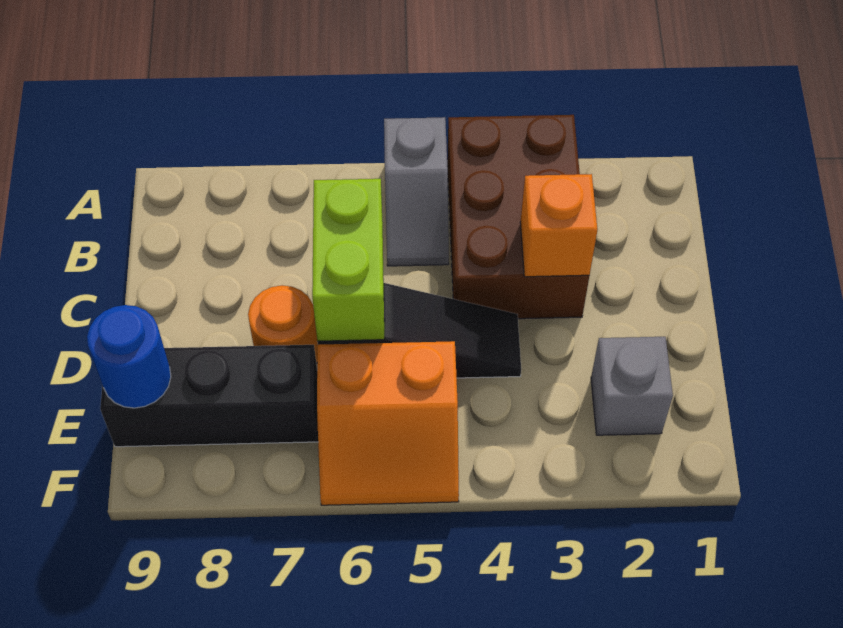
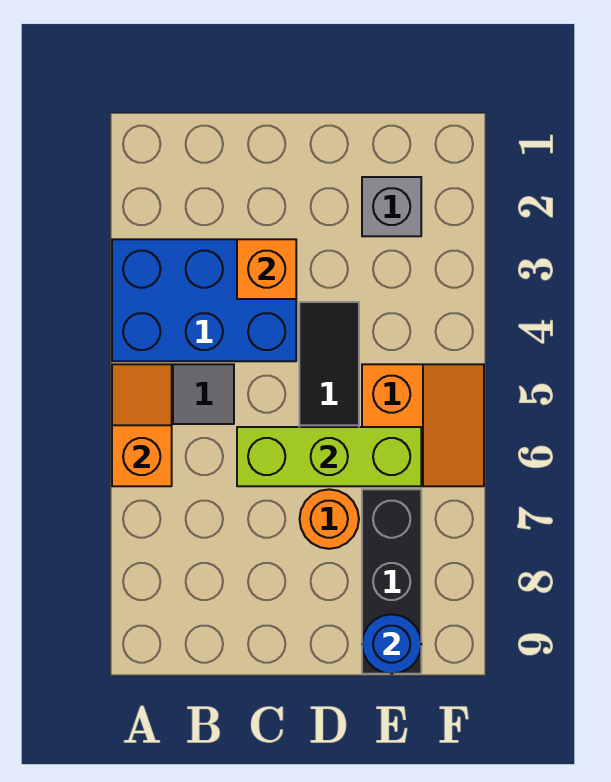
brown 2x3 brick [447,115,589,319] -> blue 2x3 brick [112,239,296,361]
none -> orange 1x2 slope [112,364,172,486]
lime 1x2 brick [312,179,384,341] -> lime 1x3 brick [237,427,421,486]

